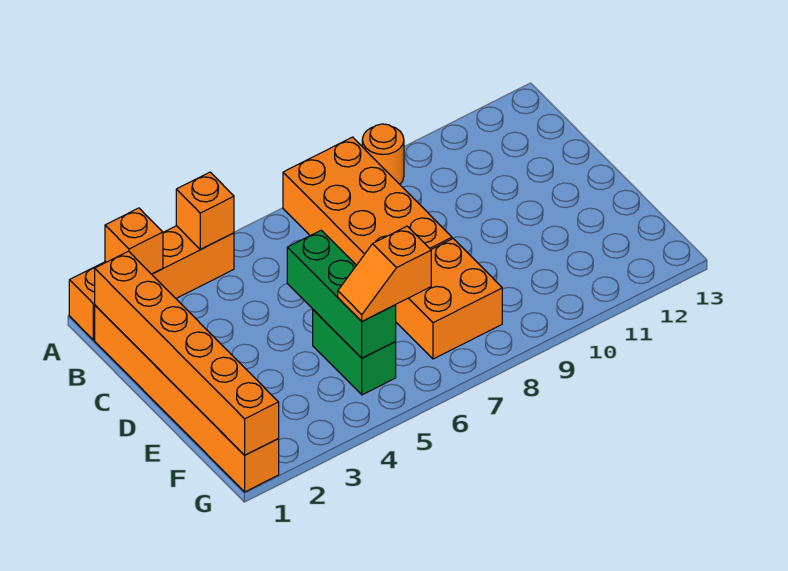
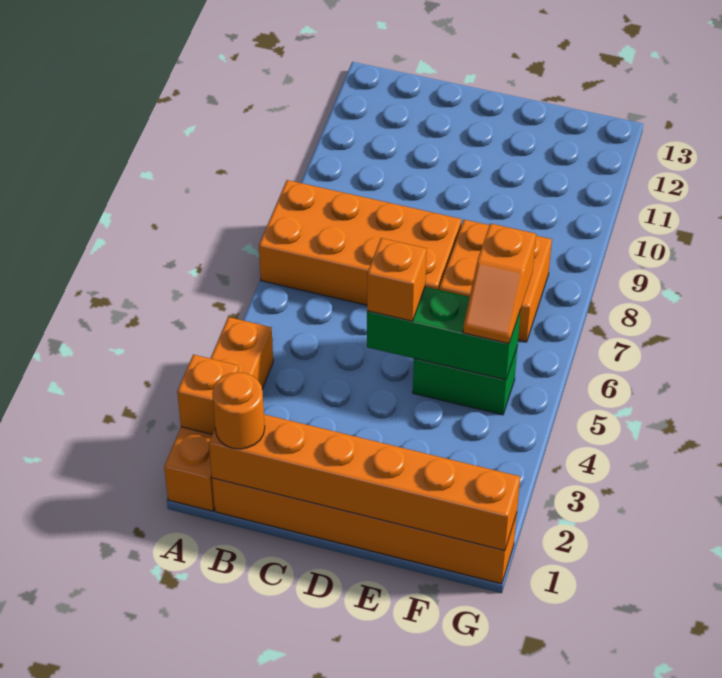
orange 1x1 brick [176,172,234,249] -> orange 1x1 brick moved to [367,238,427,321]
orange 1x1 round brick [362,124,404,184] -> orange 1x1 round brick moved to [212,372,265,449]

